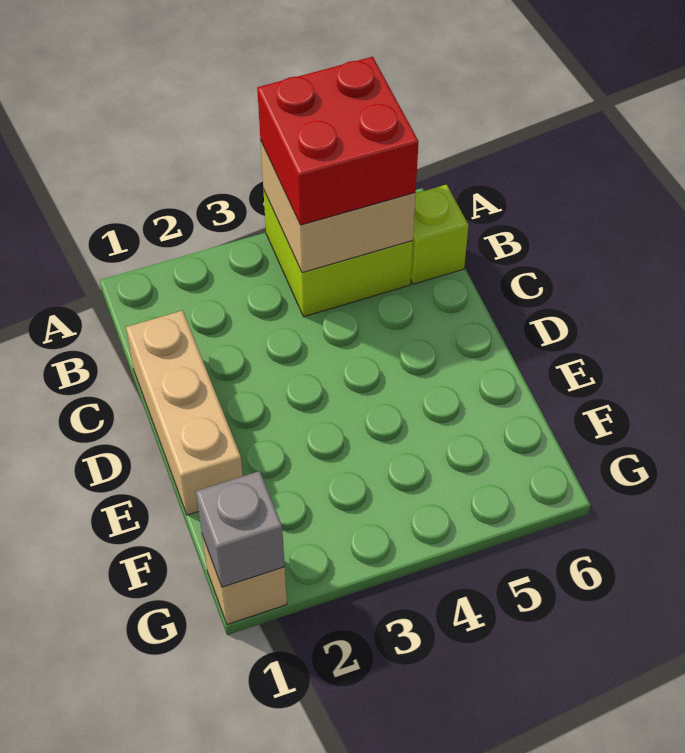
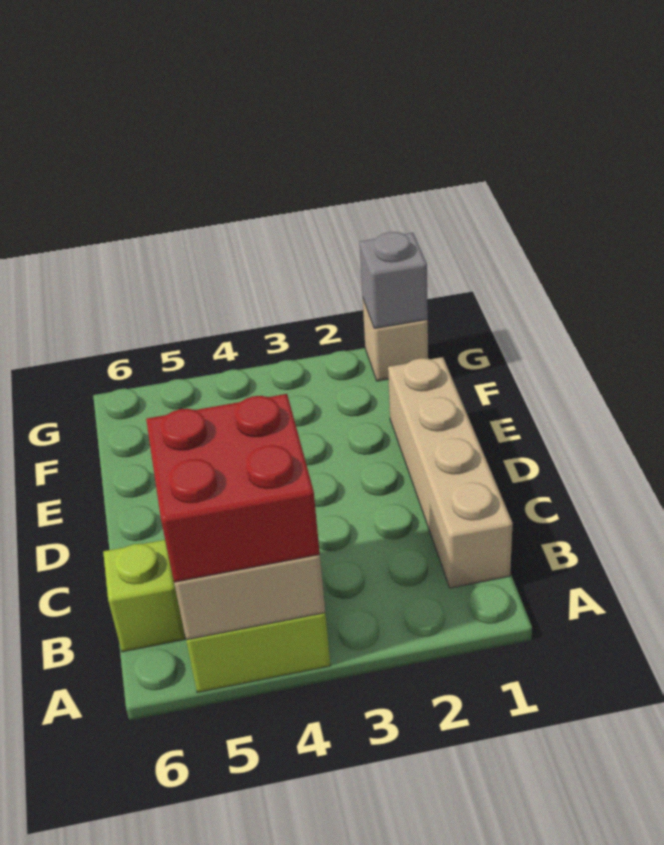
tan 1x3 brick [126,311,243,515] -> tan 1x4 brick [388,357,513,588]

